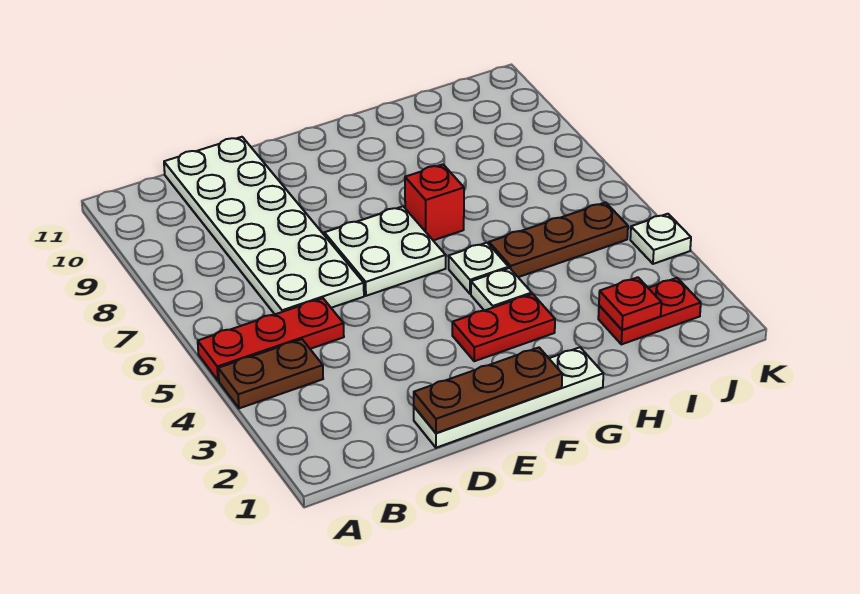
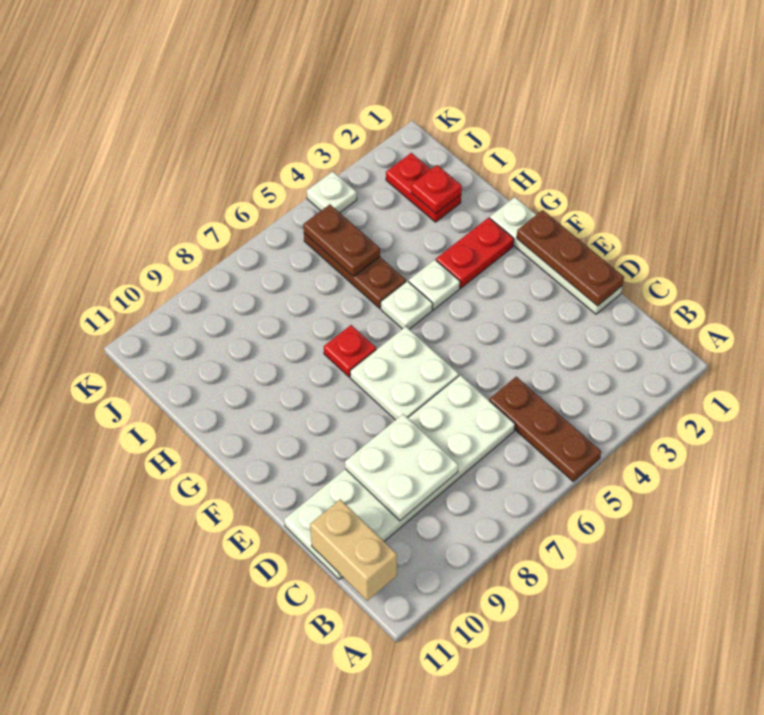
brown 1x2 plate [218,339,323,408] -> brown 1x2 plate moved to [303,205,380,277]
red 1x3 plate [198,298,344,381] -> brown 1x3 plate [489,377,601,481]
none -> tan 1x2 brick [310,499,397,601]
none -> white 2x2 plate [345,414,458,521]
red 1x2 plate [452,294,555,361] -> red 1x2 plate turned to [436,218,514,288]
red 1x1 brick [405,164,464,240] -> red 1x1 plate [324,325,376,377]

